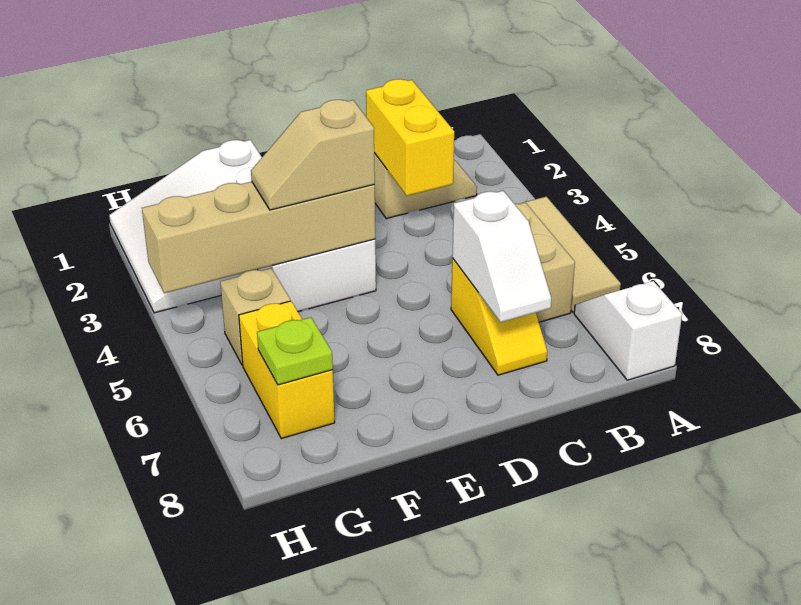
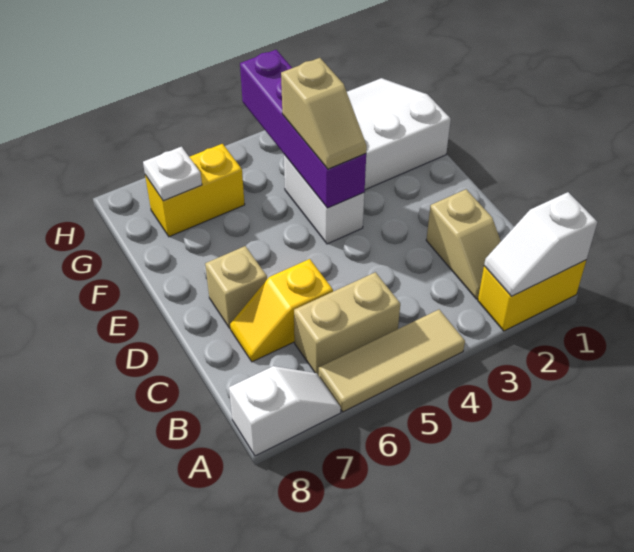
yellow 1x2 brick [366,79,454,196] -> yellow 1x2 brick moved to [478,260,586,331]
white 1x2 slope [452,191,551,322] -> white 1x2 slope moved to [484,192,597,296]
tan 1x4 brick [142,182,375,293] -> purple 1x4 brick [240,50,366,208]
tan 1x2 slope [251,100,375,210] -> tan 1x2 slope turned to [281,58,367,169]
tan 1x1 brick [220,268,290,365] -> tan 1x1 brick moved to [205,246,267,328]
lime 1x1 plate [257,317,333,385] -> white 1x1 plate [143,147,202,201]

